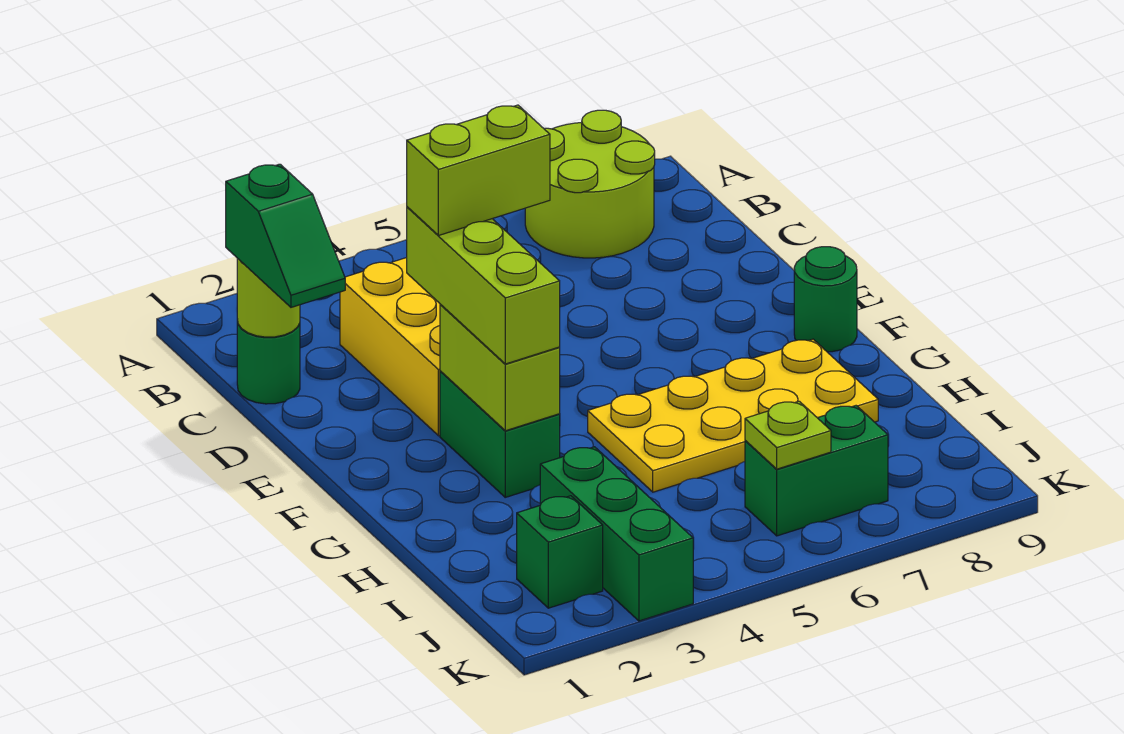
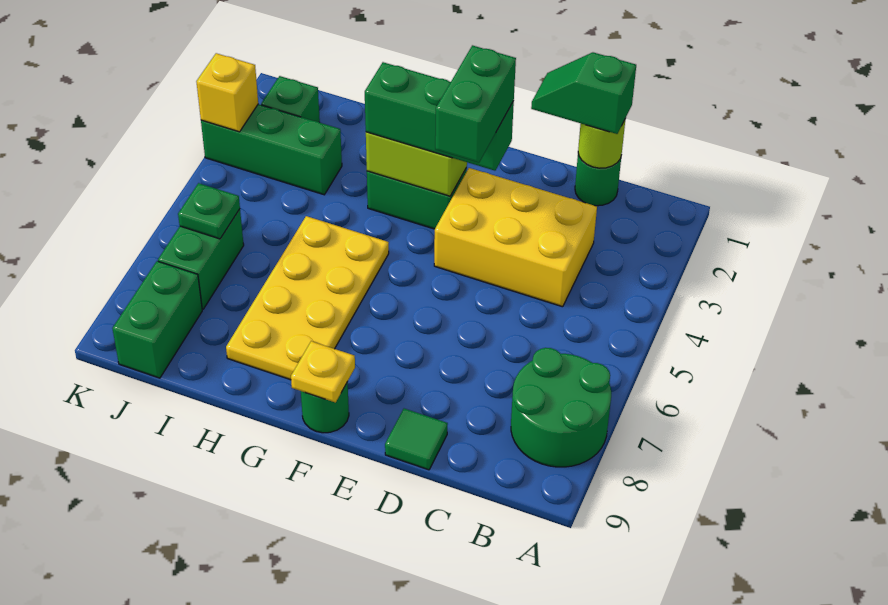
lime 2x2 round brick [525,110,655,258] -> green 2x2 round brick [511,348,611,467]
none -> green 1x1 tile [385,409,448,470]
lime 1x3 brick [407,207,560,364] -> green 1x3 brick [365,62,514,171]
lime 1x2 brick [407,105,550,236] -> green 1x2 brick [435,45,516,163]
none -> yellow 1x1 plate [291,341,355,403]
lime 1x1 plate [745,401,831,469] -> green 1x1 plate [178,183,240,239]
none -> green 1x2 brick [112,261,202,378]
none -> yellow 1x1 brick [196,53,258,132]

